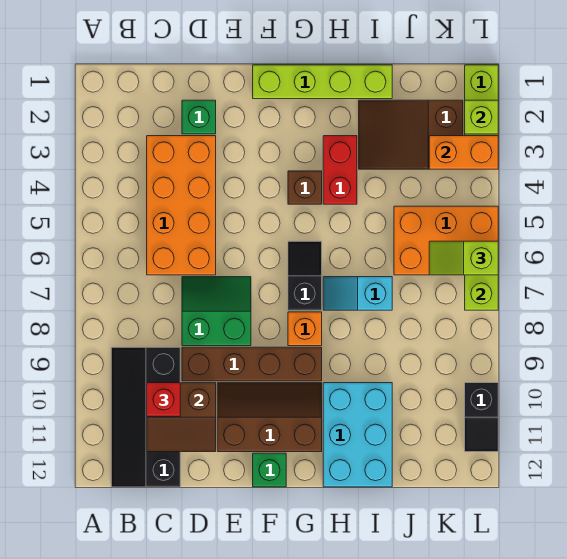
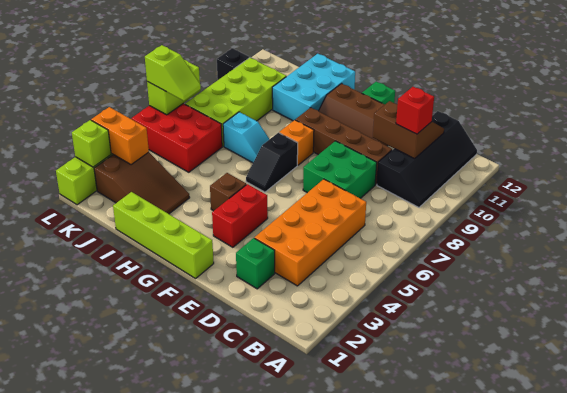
green 2x2 slope [182,277,251,346] -> green 2x2 brick [303,141,377,198]
red 1x2 brick [323,136,357,204] -> red 1x2 brick moved to [212,184,268,247]
orange 2x3 brick [394,206,498,275] -> red 2x3 brick [132,103,222,172]
none -> lime 2x4 brick [185,58,286,146]

